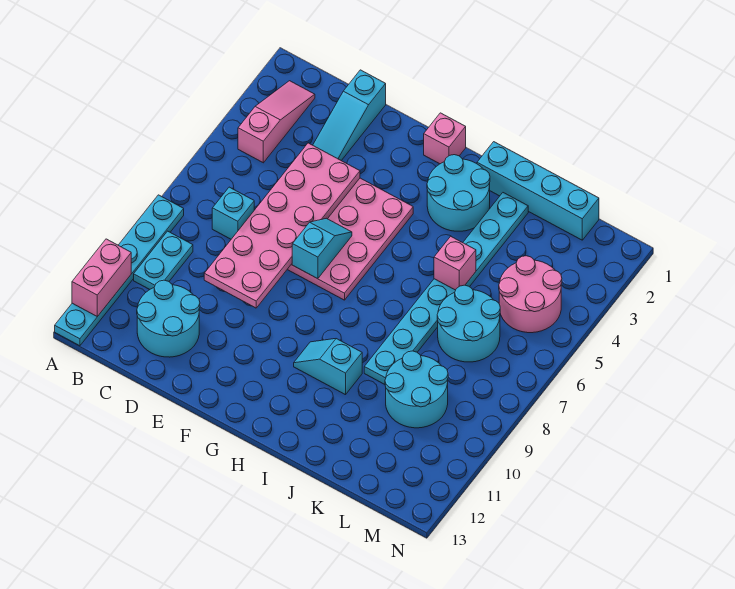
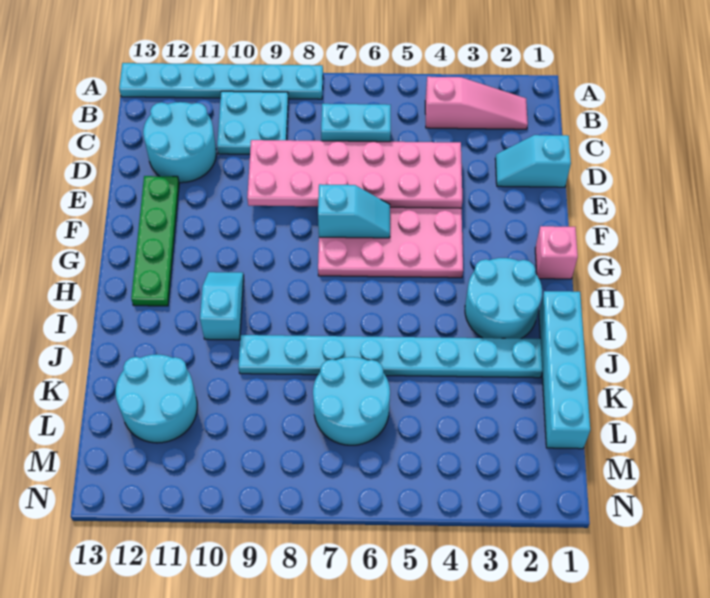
pink 1x2 brick [72,239,131,317] -> none
cyan 1x2 plate [134,231,193,289] -> cyan 2x2 plate [217,91,288,154]
cyan 1x1 brick [212,187,254,239] -> cyan 1x2 brick [321,104,391,142]
cyan 1x3 slope [313,70,386,161] -> cyan 1x2 slope [495,135,571,187]
none -> green 1x4 plate [131,176,179,306]
pink 1x1 brick [434,236,476,290] -> none
cyan 2x2 round brick [385,351,448,428] -> cyan 2x2 round brick moved to [116,354,197,443]
pink 2x2 round brick [499,256,562,333] -> none

